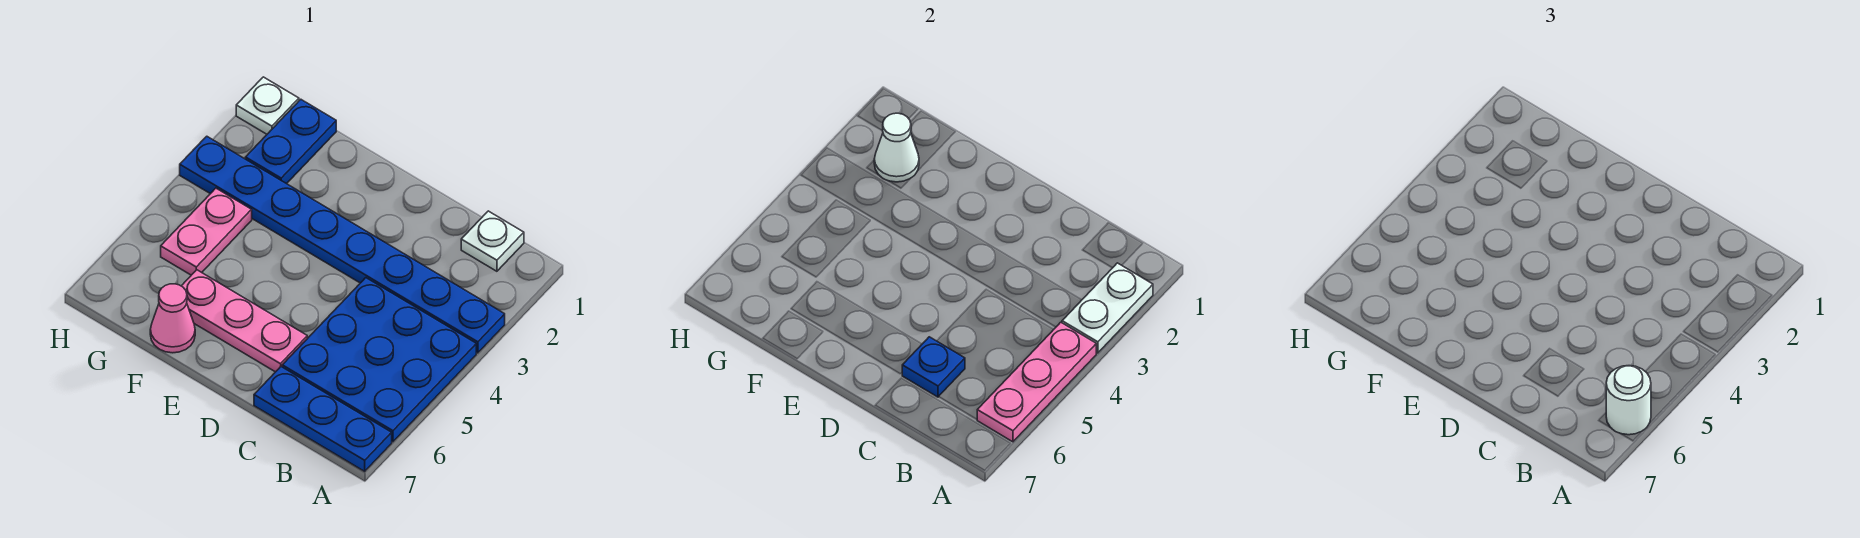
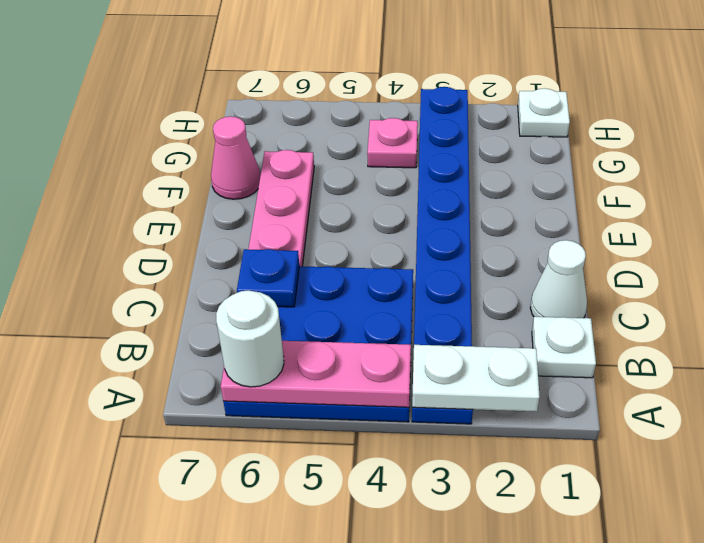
blue 1x3 plate [254,367,392,471] -> none
blue 1x2 plate [245,99,336,184] -> none
white 1x1 cone [874,113,919,182] -> white 1x1 cone moved to [530,240,587,318]
pink 1x2 plate [161,188,252,275] -> pink 1x1 plate [367,118,418,168]

